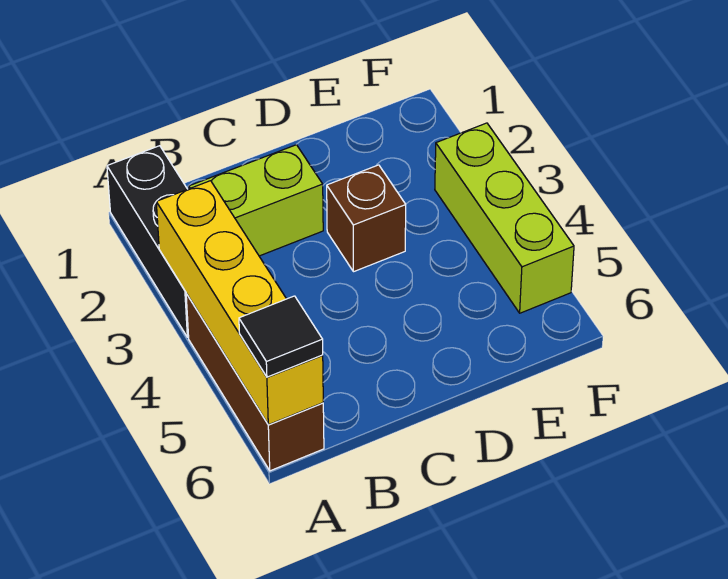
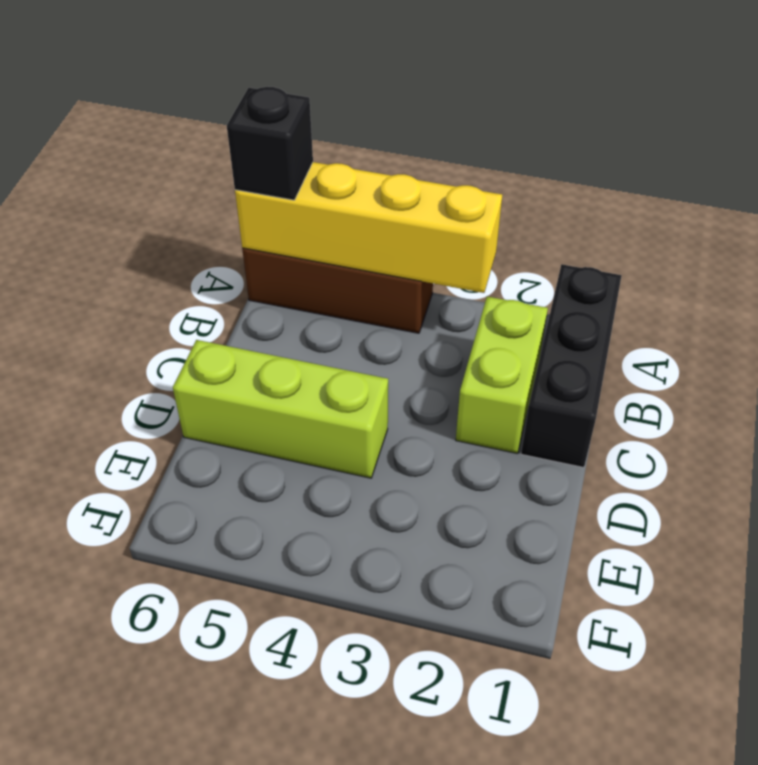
black 1x3 brick [107,146,189,337] -> black 1x3 brick turned to [521,264,622,468]
black 1x1 tile [239,296,323,377] -> black 1x1 brick [227,87,313,200]
brown 1x1 brick [327,165,406,272] -> none
lime 1x3 brick [435,123,574,313] -> lime 1x3 brick moved to [173,340,388,478]

